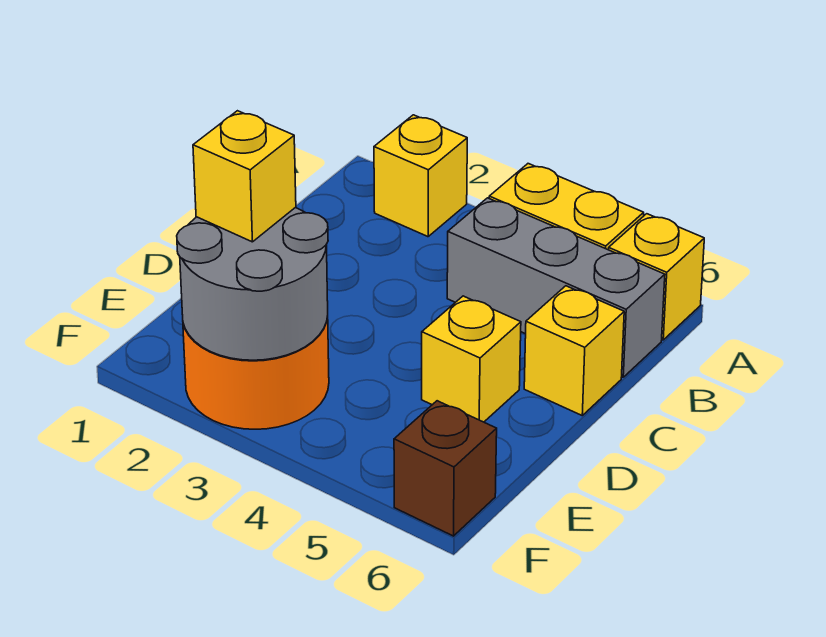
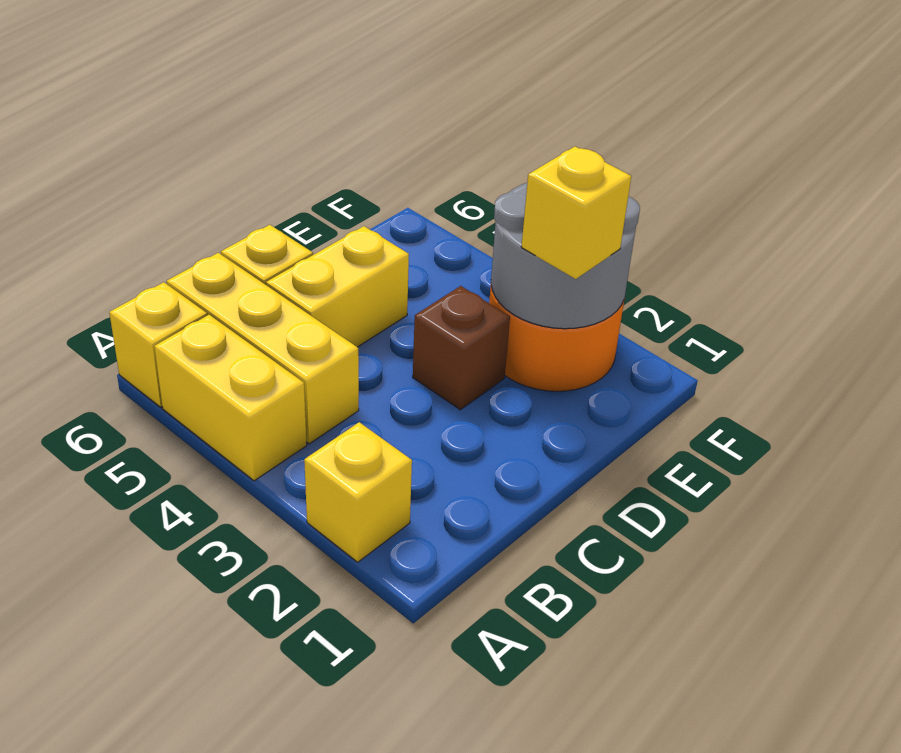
grey 1x3 brick [447,198,665,377] -> yellow 1x3 brick [167,253,359,444]
yellow 1x1 brick [422,296,521,422] -> yellow 1x2 brick [266,226,409,347]
brown 1x1 brick [394,401,497,536] -> brown 1x1 brick moved to [413,286,510,410]

